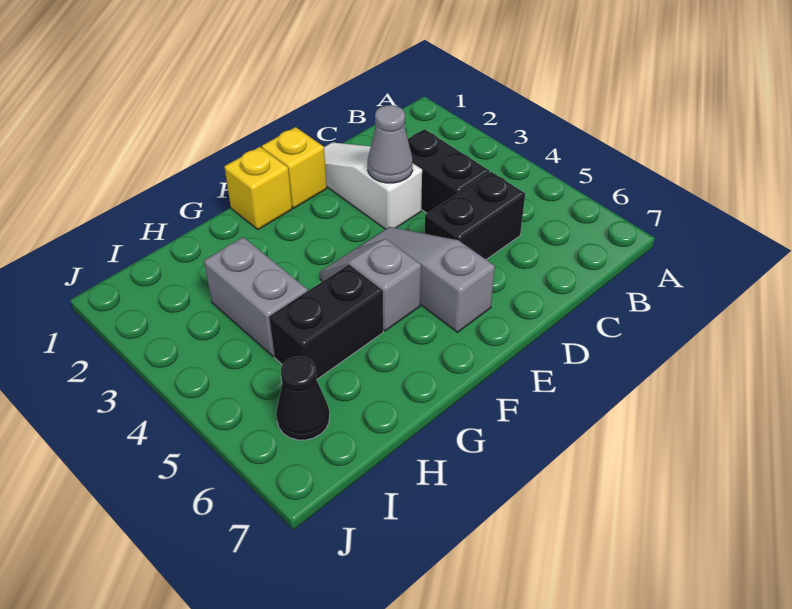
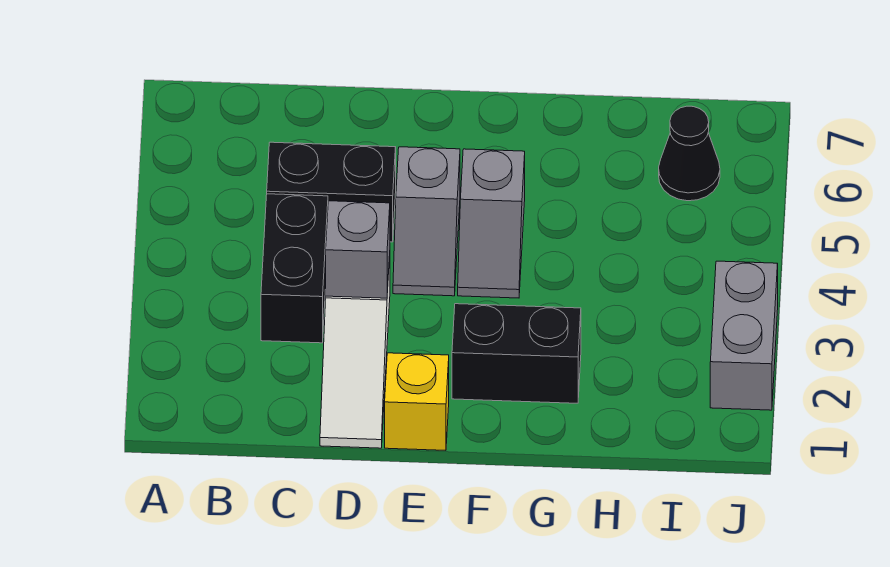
grey 1x1 cone [368,105,413,183] -> grey 1x1 brick [326,201,390,298]
grey 1x3 slope [356,227,495,332] -> grey 1x2 slope [393,147,460,296]
yellow 1x1 brick [224,147,292,230] -> none
black 1x2 brick [269,265,383,379] -> black 1x2 brick moved to [452,304,581,403]
grey 1x2 brick [204,237,307,356] -> grey 1x2 brick moved to [710,261,778,410]

